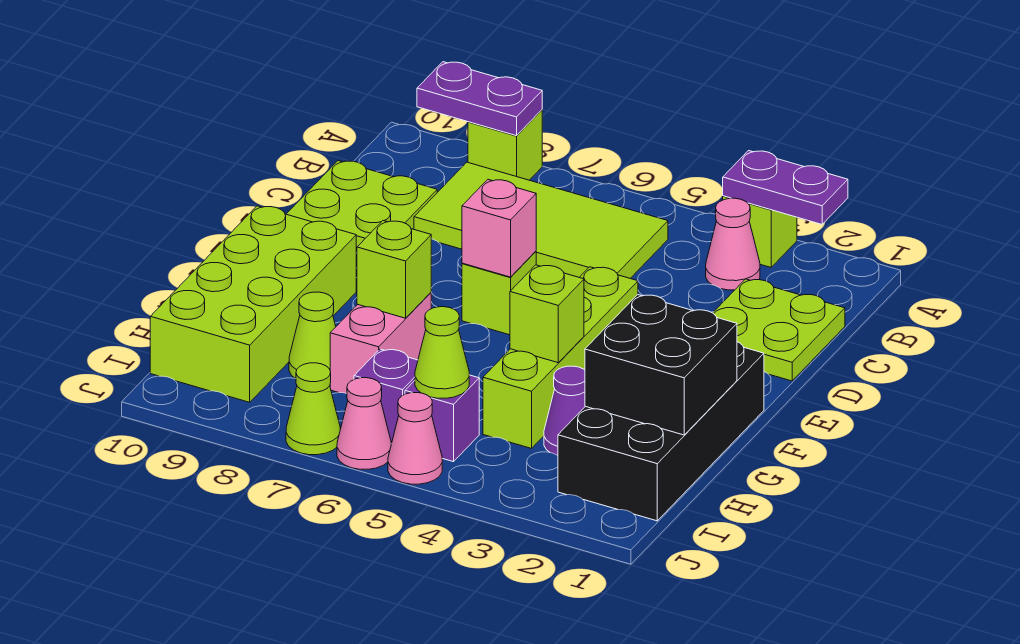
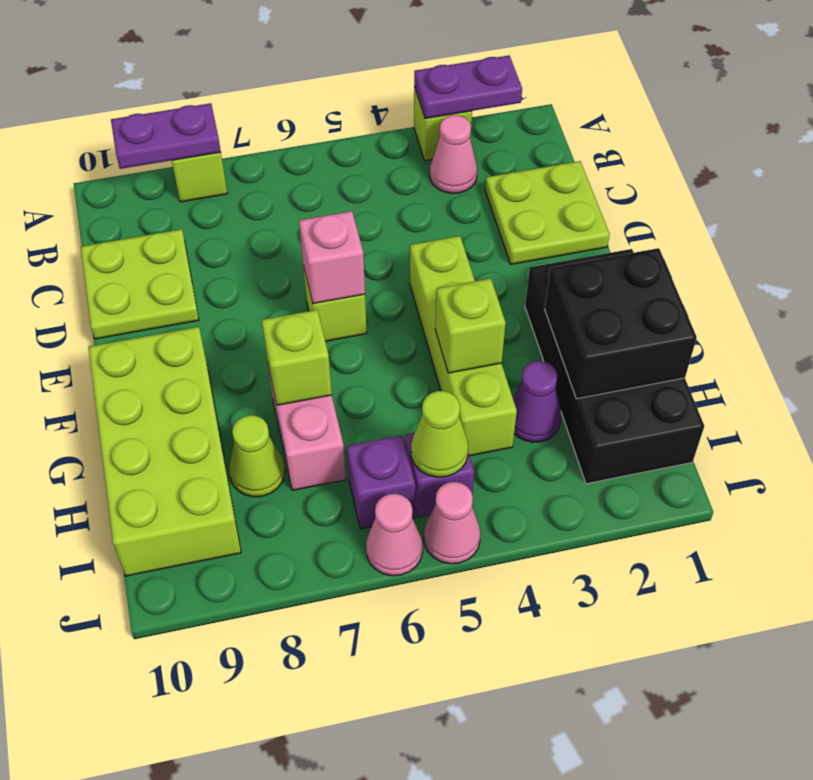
lime 2x4 tile [414,162,668,278] -> none
lime 1x1 cone [286,363,340,455] -> none

